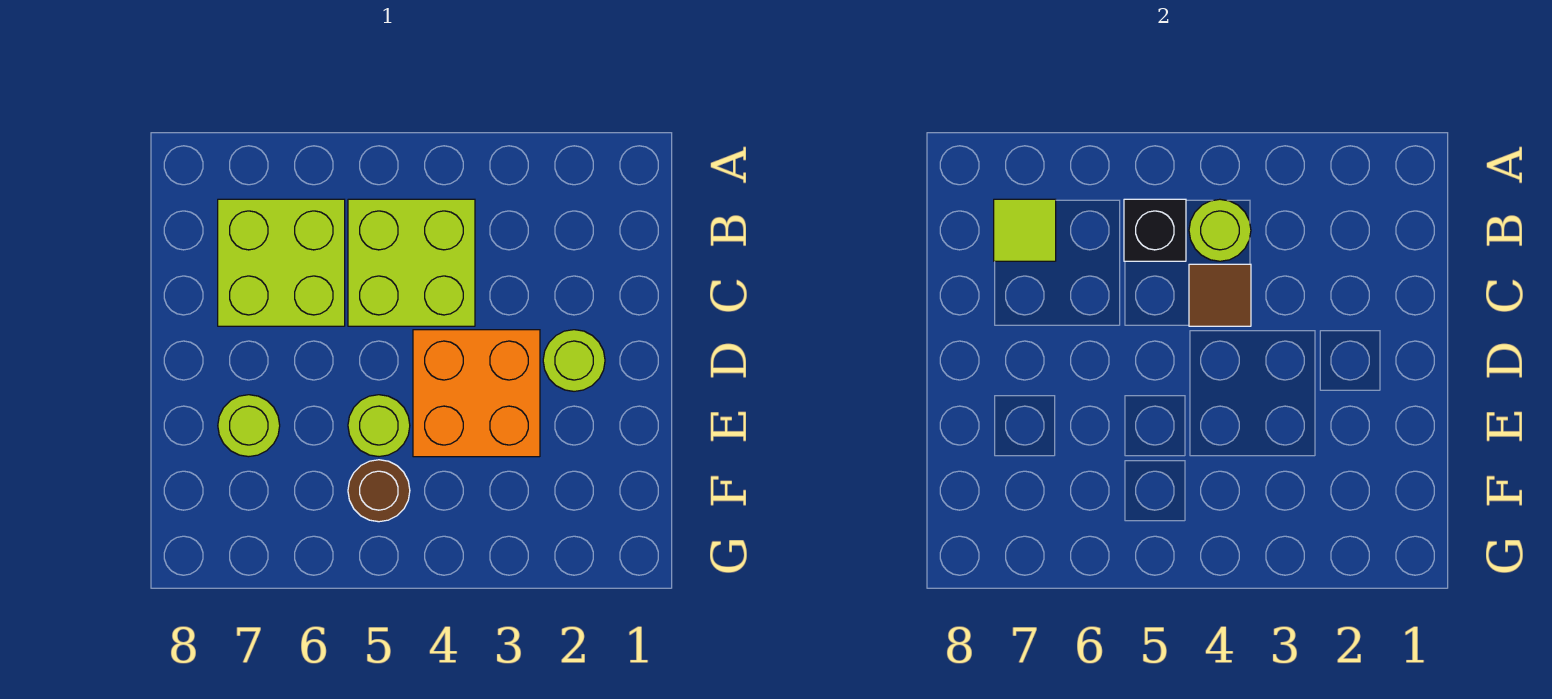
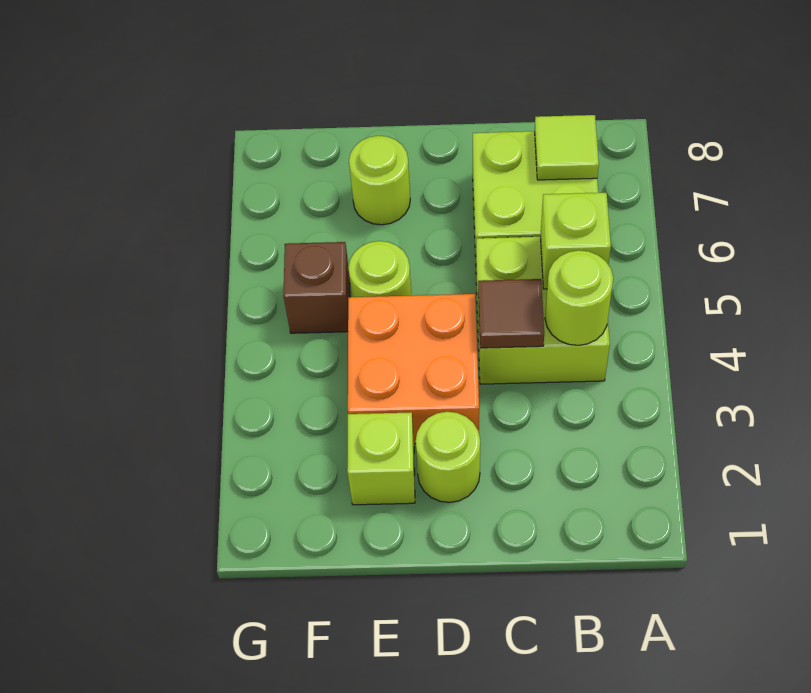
black 1x1 brick [1124,199,1186,261] -> lime 1x1 brick [540,193,611,289]
none -> lime 1x1 brick [347,412,415,505]
brown 1x1 round brick [348,460,410,522] -> brown 1x1 brick [283,242,350,333]

